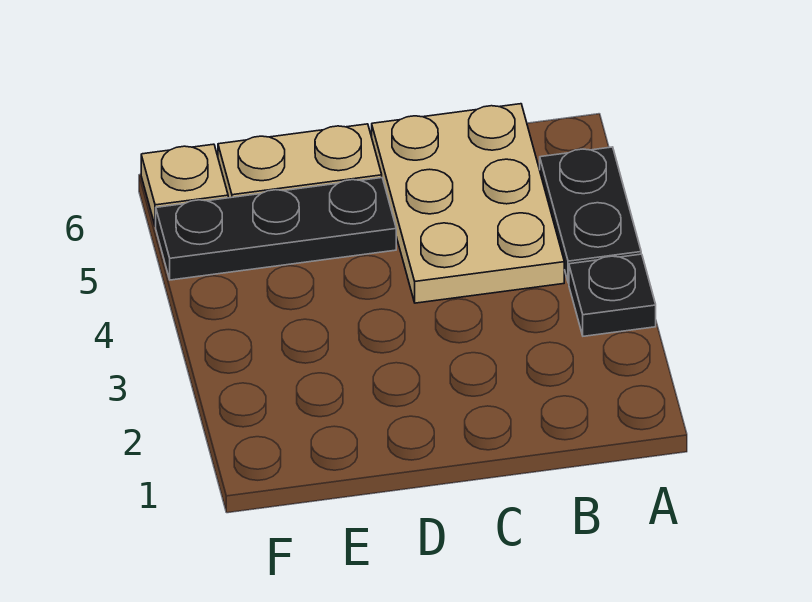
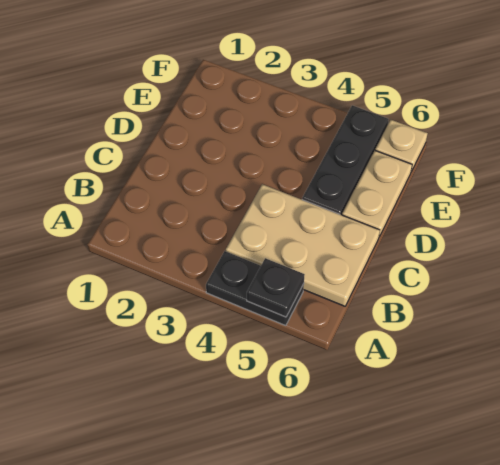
black 1x1 plate [569,254,656,336] -> black 1x1 plate moved to [247,258,305,317]

